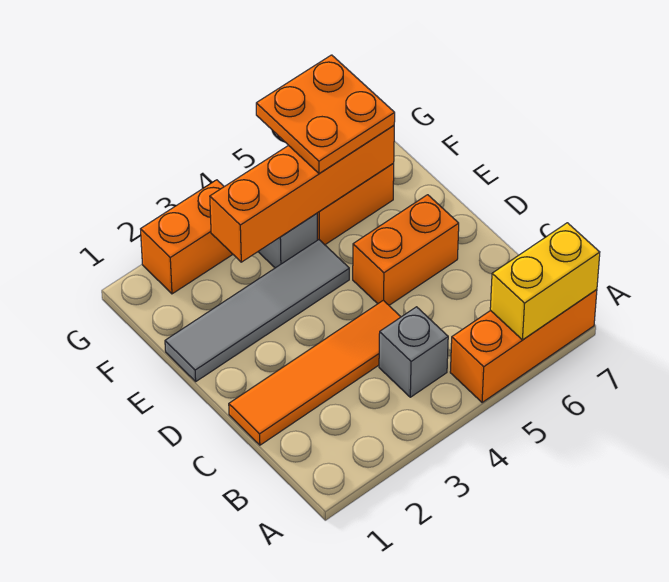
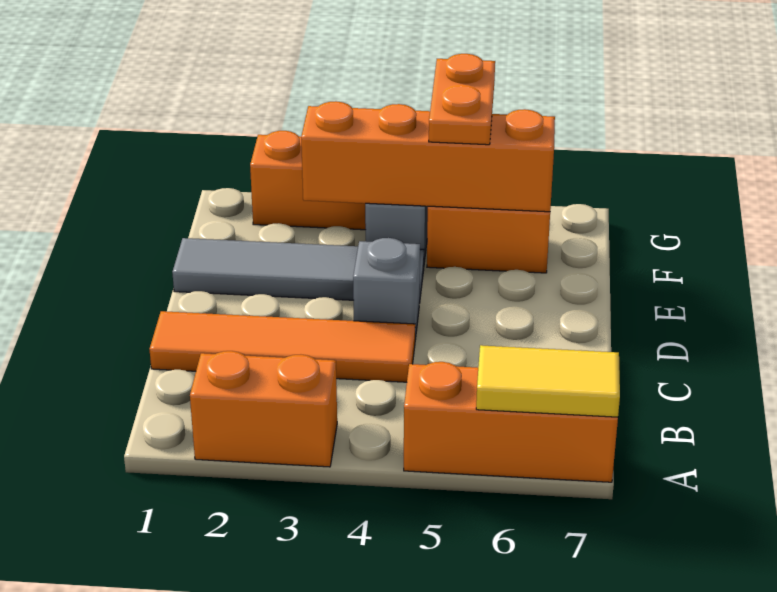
yellow 1x2 brick [490,223,600,340] -> yellow 1x2 tile [476,345,620,417]
grey 1x1 brick [379,307,448,397] -> grey 1x1 brick moved to [353,238,420,339]
orange 1x2 brick [353,195,459,305] -> orange 1x2 brick moved to [190,351,337,467]
orange 2x2 plate [256,55,395,173] -> orange 1x2 plate [429,54,495,145]

